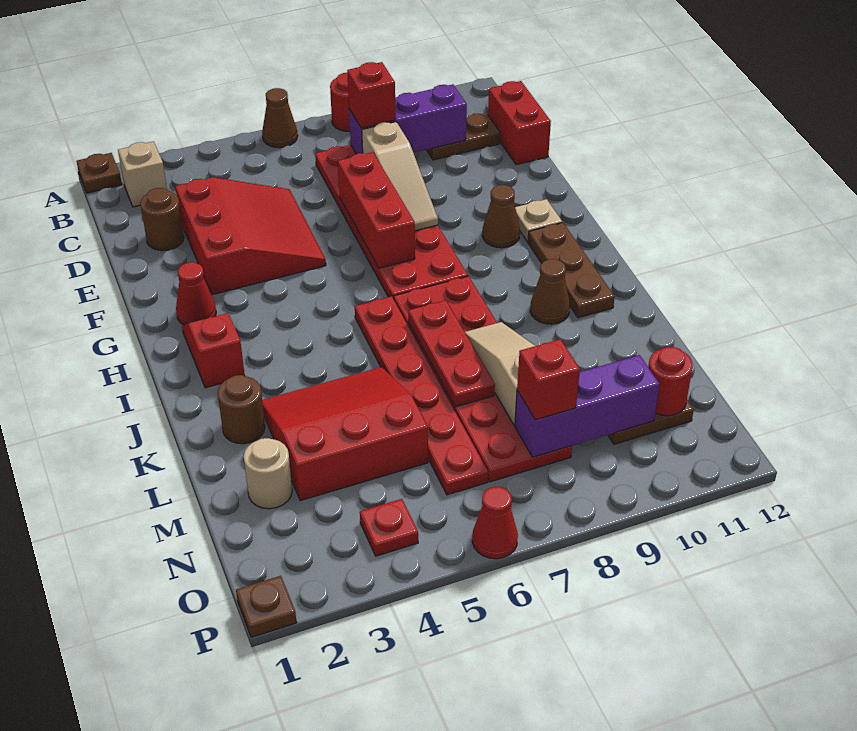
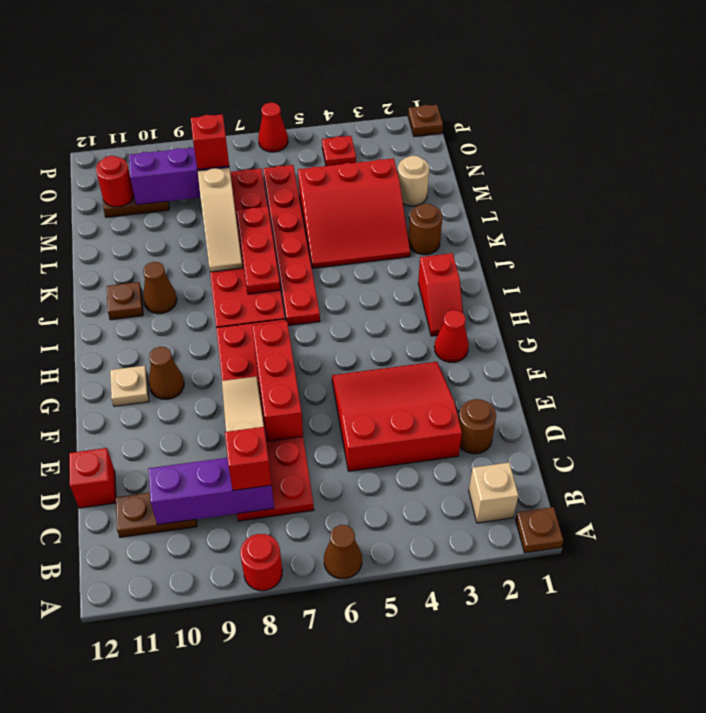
red 1x2 brick [488,81,551,165] -> red 1x1 brick [69,448,116,508]
red 3x3 slope [175,177,326,295] -> red 3x3 slope turned to [332,362,462,471]
brown 1x3 plate [528,223,615,318] -> brown 1x1 plate [107,282,143,320]

